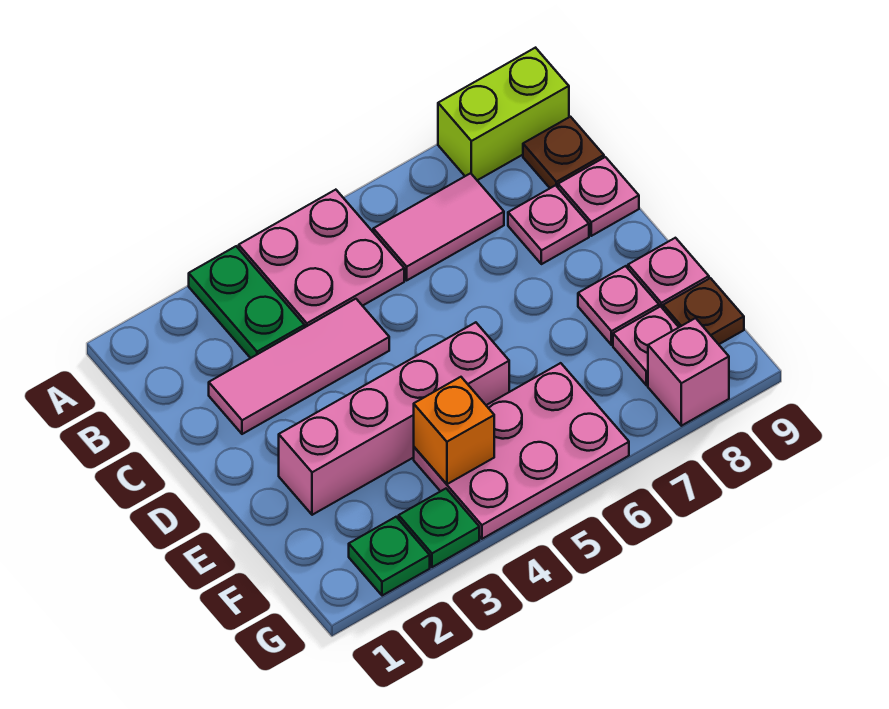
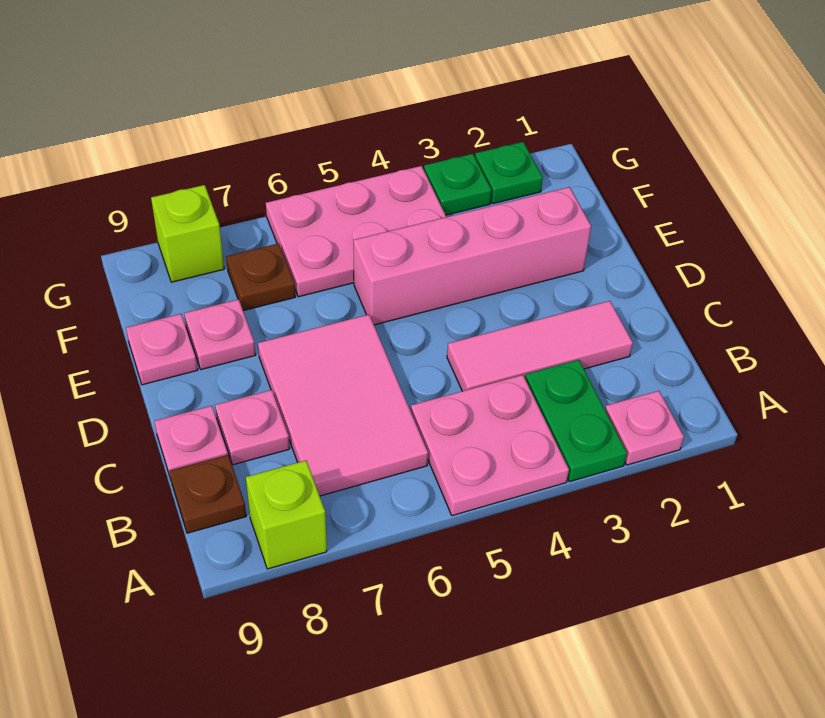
lime 1x2 brick [438,48,569,180] -> lime 1x1 brick [246,460,327,569]
pink 1x2 tile [373,173,504,280] -> pink 2x3 tile [258,315,428,496]
orange 1x1 brick [414,377,494,484] -> none
pink 1x1 plate [613,306,679,385] -> pink 1x1 plate moved to [605,391,684,465]
brown 1x1 plate [663,278,744,344] -> brown 1x1 plate moved to [226,244,295,311]
pink 1x1 brick [648,318,729,426] -> lime 1x1 brick [151,185,224,282]

